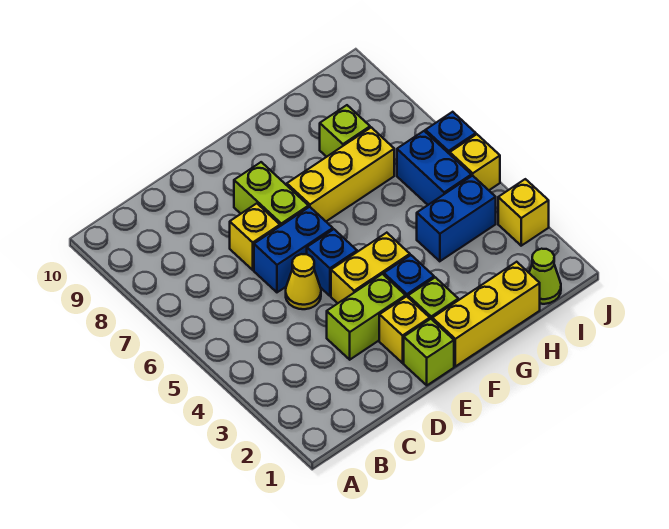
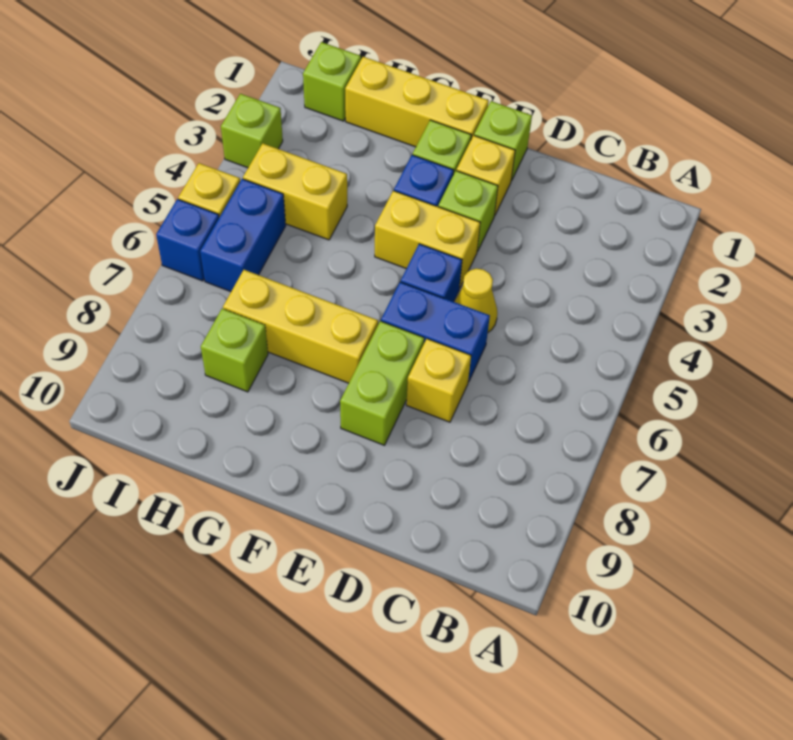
lime 1x2 brick [327,274,406,360] -> lime 1x1 brick [438,171,498,252]
blue 1x2 brick [417,176,496,261] -> yellow 1x2 brick [243,143,347,240]
lime 1x1 cone [529,249,561,304] -> lime 1x1 brick [303,42,361,121]
yellow 1x1 brick [498,179,549,246] -> lime 1x1 brick [221,94,283,168]

